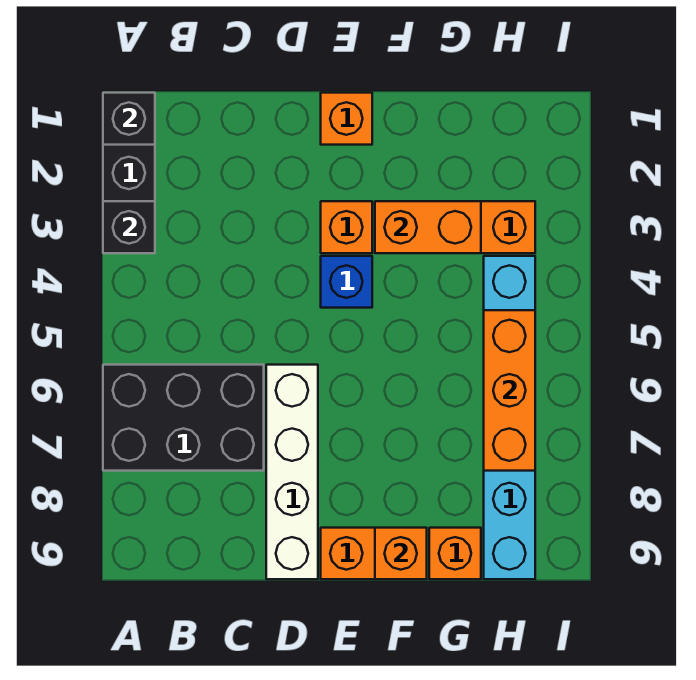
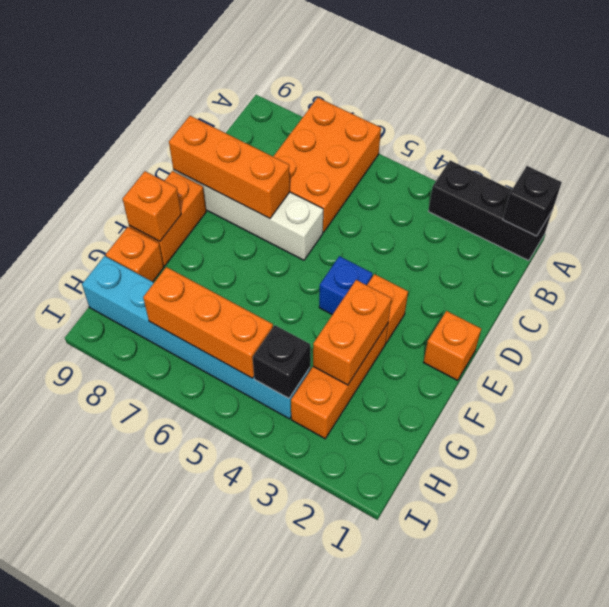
black 1x1 brick [103,201,155,253] -> black 1x1 brick moved to [253,325,310,398]
black 2x3 brick [103,365,264,471] -> orange 2x3 brick [273,98,381,232]
none -> orange 1x3 brick [169,116,290,218]

